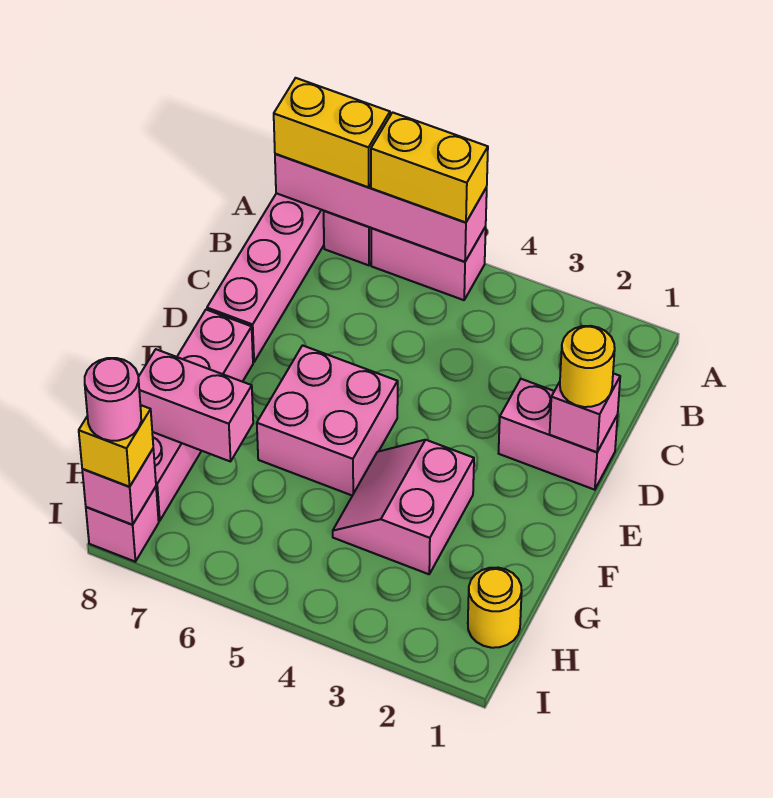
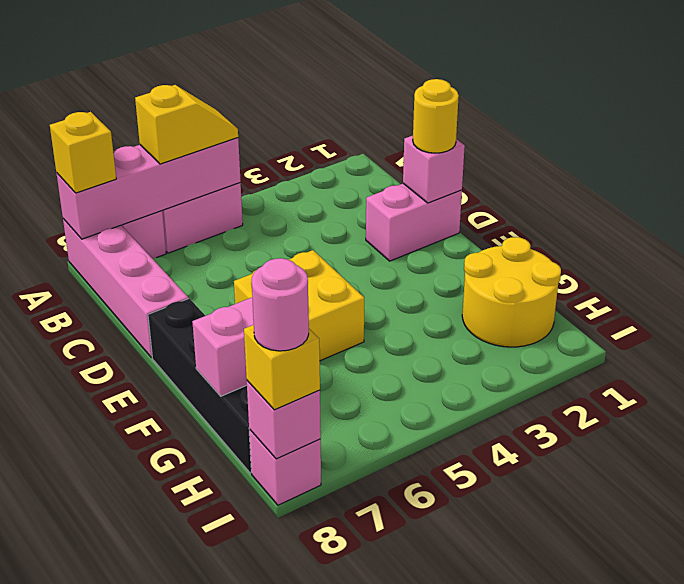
yellow 1x2 brick [371,112,488,222] -> yellow 1x2 slope [135,85,238,164]
yellow 1x2 brick [274,78,390,187] -> yellow 1x1 brick [50,112,116,193]
pink 2x2 brick [257,345,398,496] -> yellow 2x2 brick [234,250,364,361]
pink 1x4 brick [152,310,253,521] -> black 1x4 brick [148,298,251,473]
pink 2x2 slope [333,440,474,574] -> none
yellow 1x1 round brick [468,568,522,648] -> yellow 2x2 round brick [462,237,561,347]

